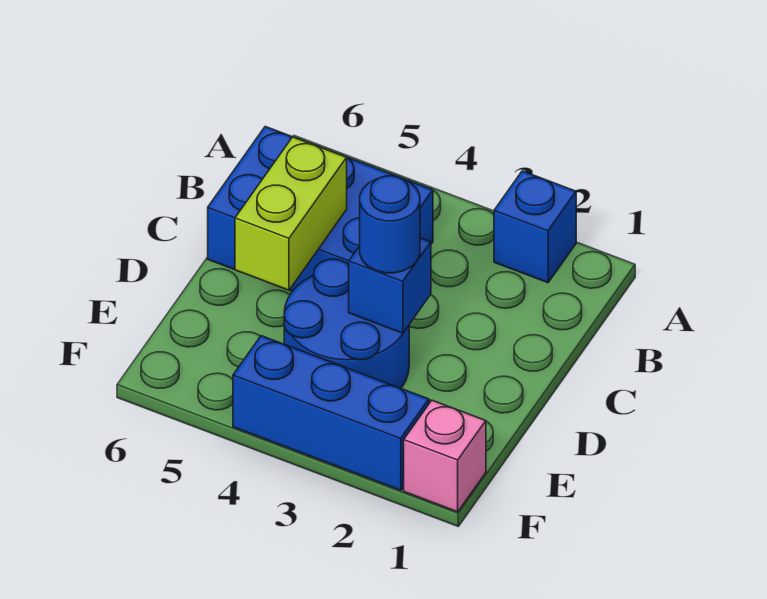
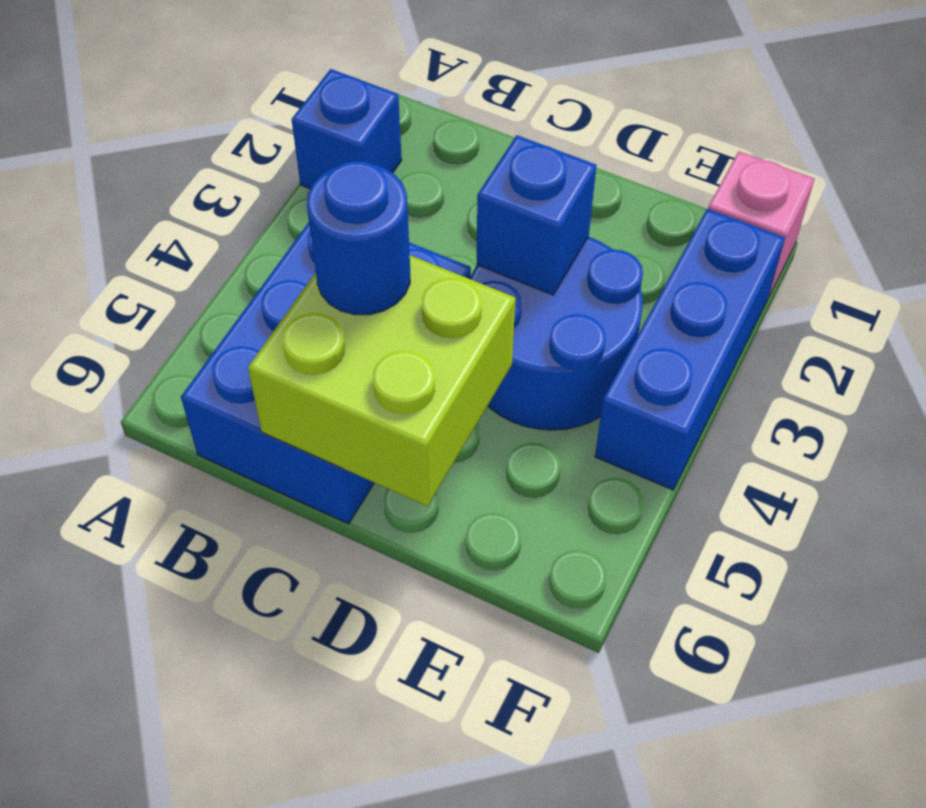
lime 1x2 brick [235,137,347,290] -> lime 2x2 brick [248,255,515,506]
blue 1x1 round brick [360,176,420,273] -> blue 1x1 round brick moved to [307,161,410,315]

